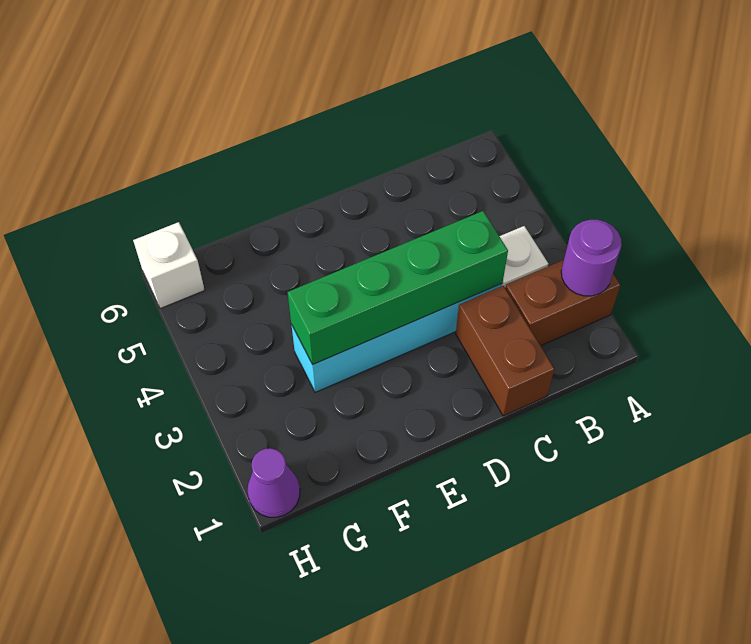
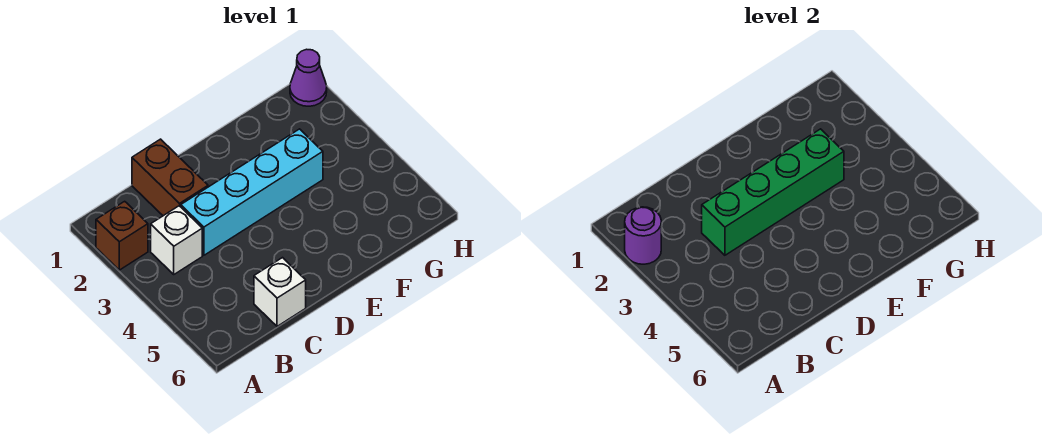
brown 1x2 brick [505,260,620,346] -> brown 1x1 brick [96,201,148,270]
white 1x1 brick [133,222,204,309] -> white 1x1 brick moved to [254,258,306,326]

